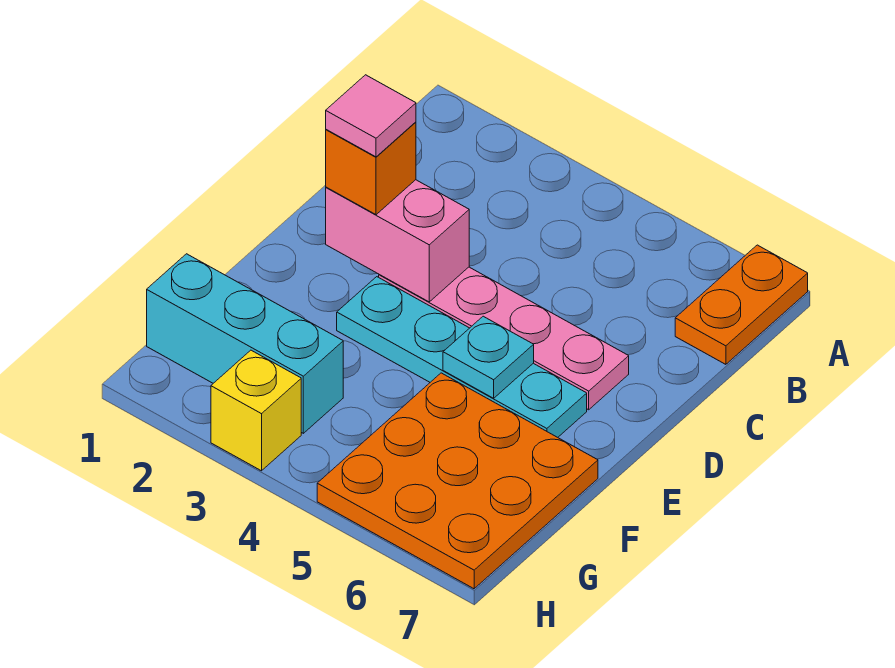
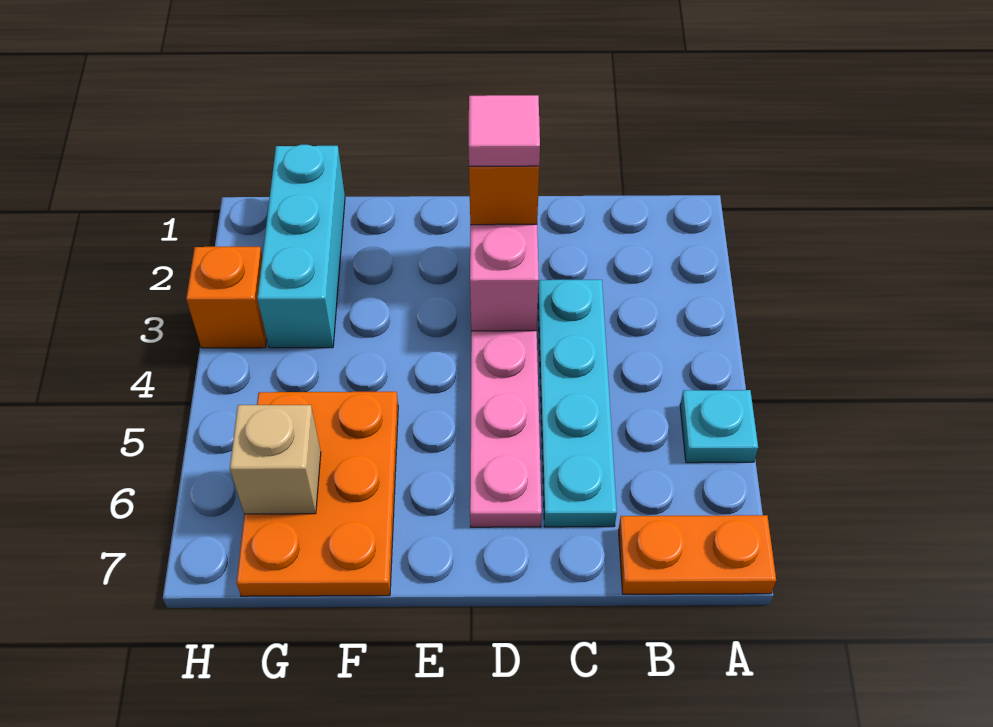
cyan 1x4 plate [337,277,587,437] -> cyan 1x4 plate moved to [538,280,617,527]
cyan 1x1 plate [443,316,534,398] -> cyan 1x1 plate moved to [680,390,758,463]
orange 3x3 plate [317,373,598,589] -> orange 2x3 plate [237,392,398,596]
none -> tan 1x1 brick [230,405,321,514]
yellow 1x1 brick [211,350,301,471] -> orange 1x1 brick [186,247,267,348]

